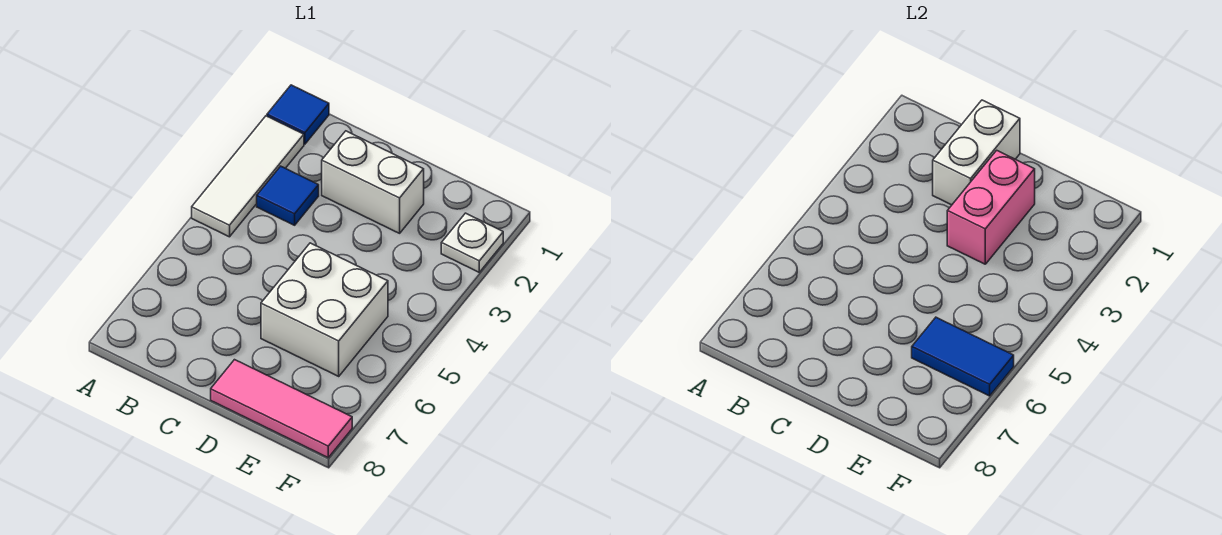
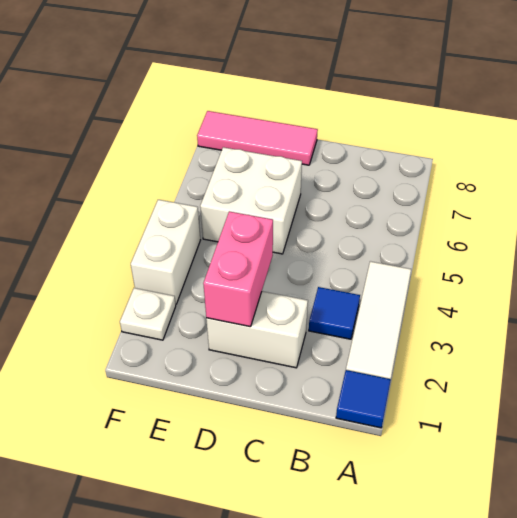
white 1x2 brick [933,100,1020,205] -> white 1x2 brick moved to [131,200,200,304]
blue 1x2 tile [912,317,1014,396] -> none

